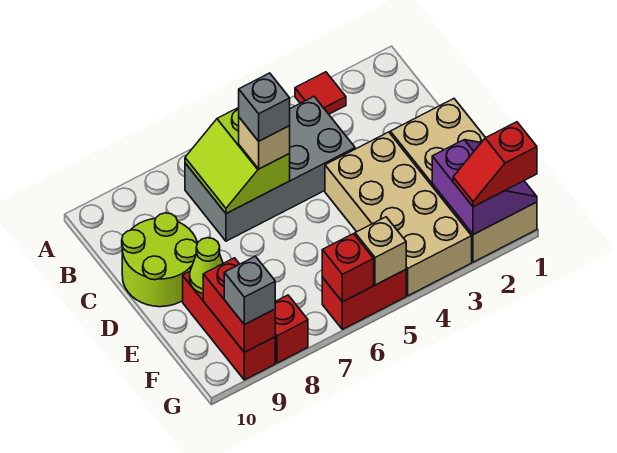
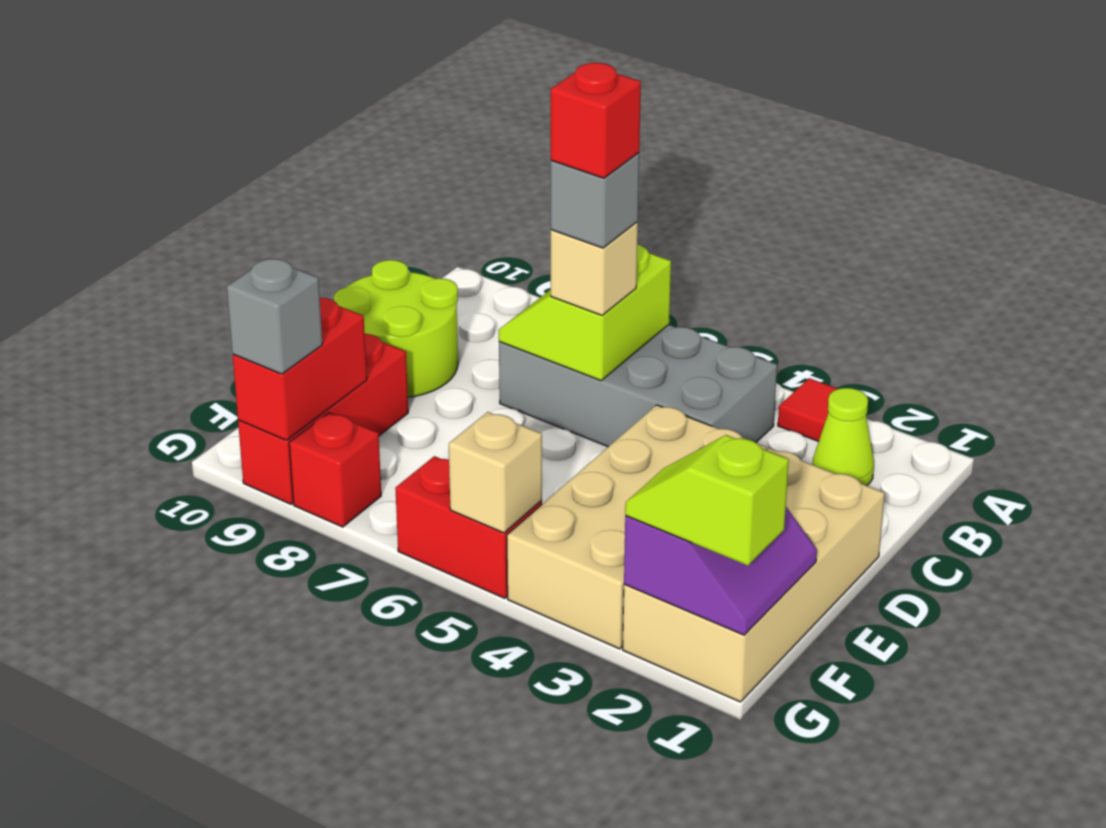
lime 1x1 cone [190,238,223,293] -> lime 1x1 cone moved to [813,388,874,486]
red 1x2 slope [453,122,537,207] -> lime 1x2 slope [625,435,789,566]
red 1x1 brick [322,234,374,302] -> red 1x1 brick moved to [551,63,641,178]

